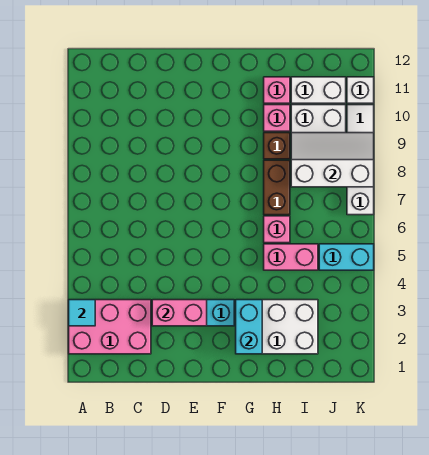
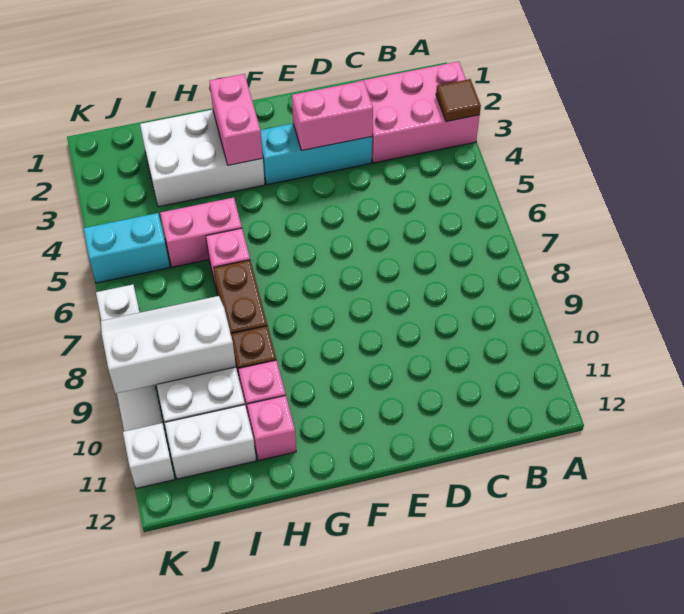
cyan 1x1 tile [69,300,95,326] -> brown 1x1 tile [436,79,481,122]
cyan 1x2 brick [236,300,262,354] -> pink 1x2 brick [210,74,263,165]
white 2x3 slope [291,133,374,187] -> white 2x3 slope turned to [101,296,236,393]

